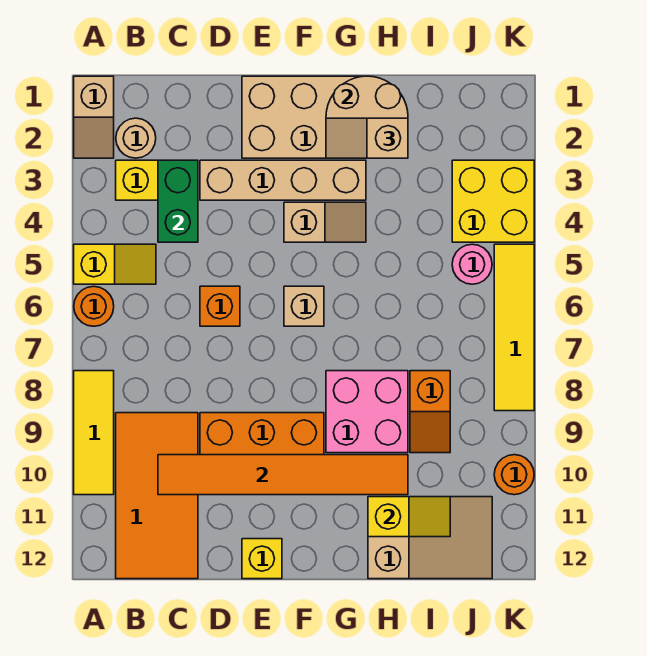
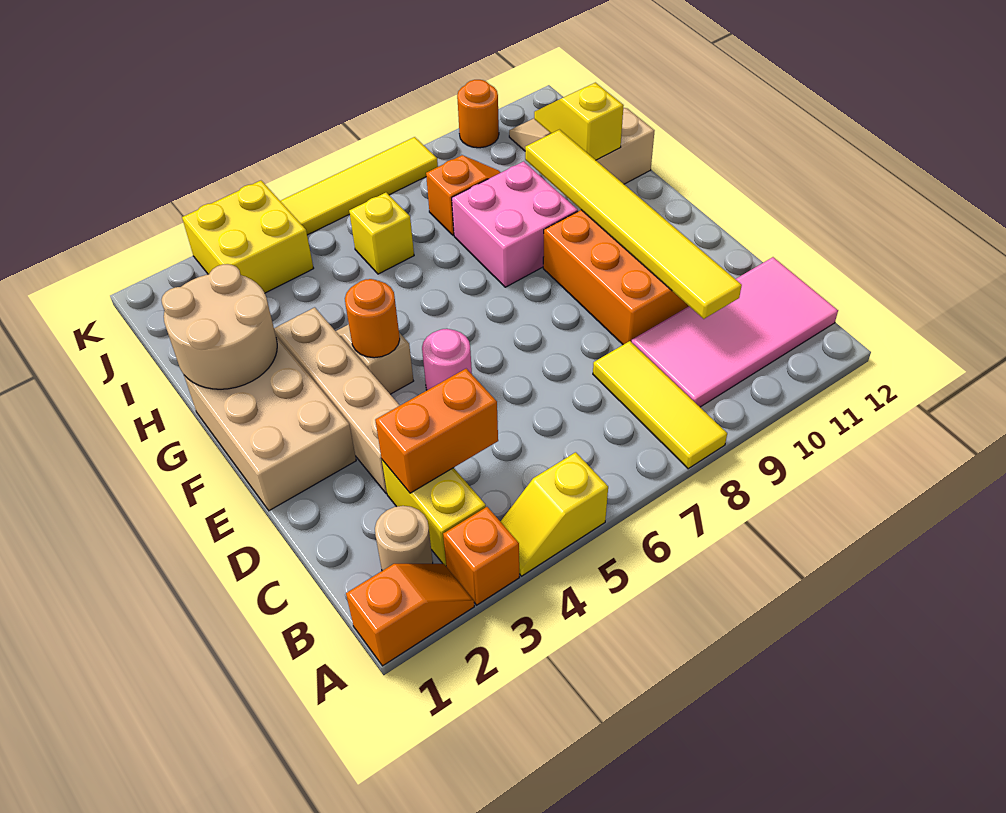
tan 1x2 slope [74,76,114,158] -> orange 1x2 slope [346,564,474,666]
yellow 1x2 slope [74,244,156,284] -> yellow 1x2 slope turned to [500,452,608,576]
orange 1x1 round brick [74,286,114,326] -> orange 1x1 round brick moved to [345,279,400,358]
yellow 1x3 tile [74,371,114,495] -> yellow 1x3 tile turned to [593,341,727,469]
orange 2x4 tile [116,413,198,579] -> pink 2x4 tile [632,257,838,407]
green 1x2 brick [158,160,198,242] -> orange 1x2 brick [375,369,498,493]
orange 1x6 tile [158,455,408,495] -> yellow 1x6 tile [525,130,742,319]
orange 1x1 brick [200,286,240,326] -> orange 1x1 brick moved to [443,507,519,605]
yellow 1x1 brick [242,539,282,579] -> yellow 1x1 brick moved to [349,193,414,274]
tan 1x1 brick [284,286,324,326] -> none
tan 1x2 slope [326,118,408,158] -> none
pink 1x1 round brick [452,244,492,284] -> pink 1x1 round brick moved to [422,329,472,390]

